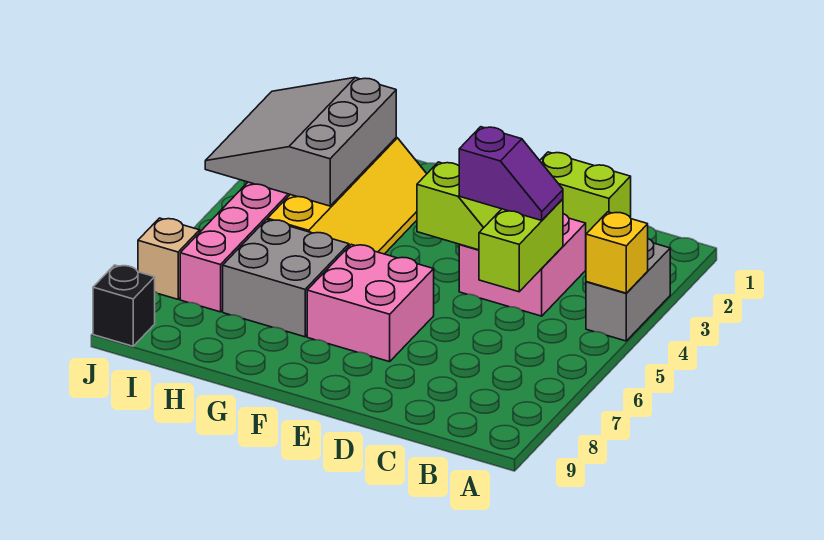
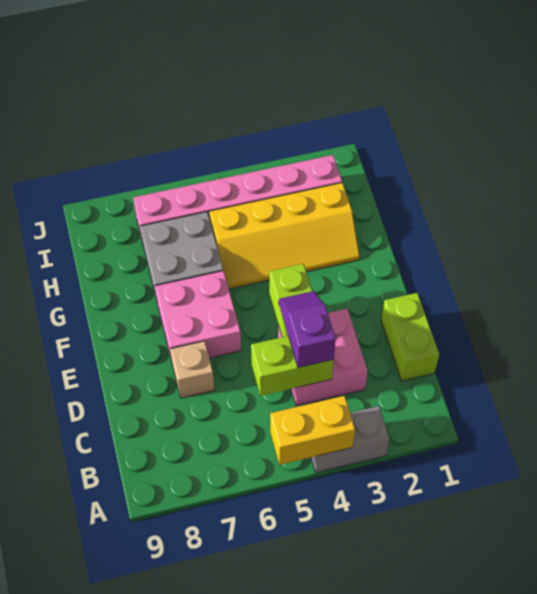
yellow 1x1 brick [586,212,648,293] -> yellow 1x2 brick [270,396,355,465]
purple 1x2 slope [459,127,563,220] -> purple 1x2 slope turned to [279,291,336,368]
grey 3x3 slope [205,78,396,206] -> none
tan 1x1 brick [138,218,200,299] -> tan 1x1 brick moved to [170,341,214,398]
black 1x1 brick [93,265,155,346] -> none

